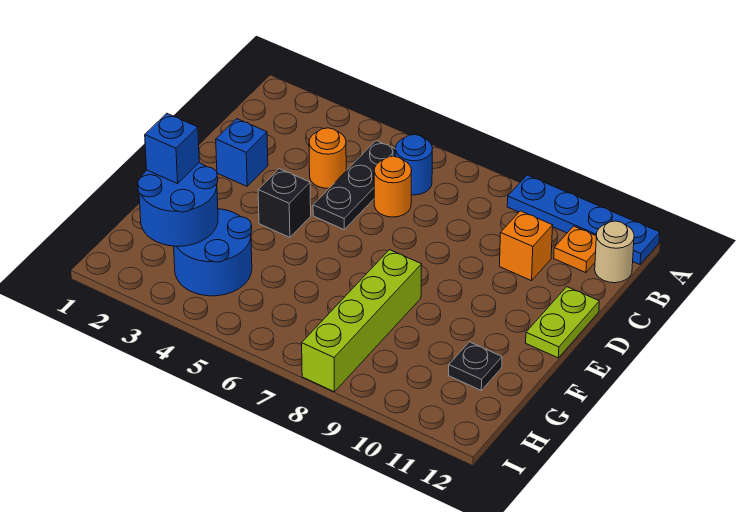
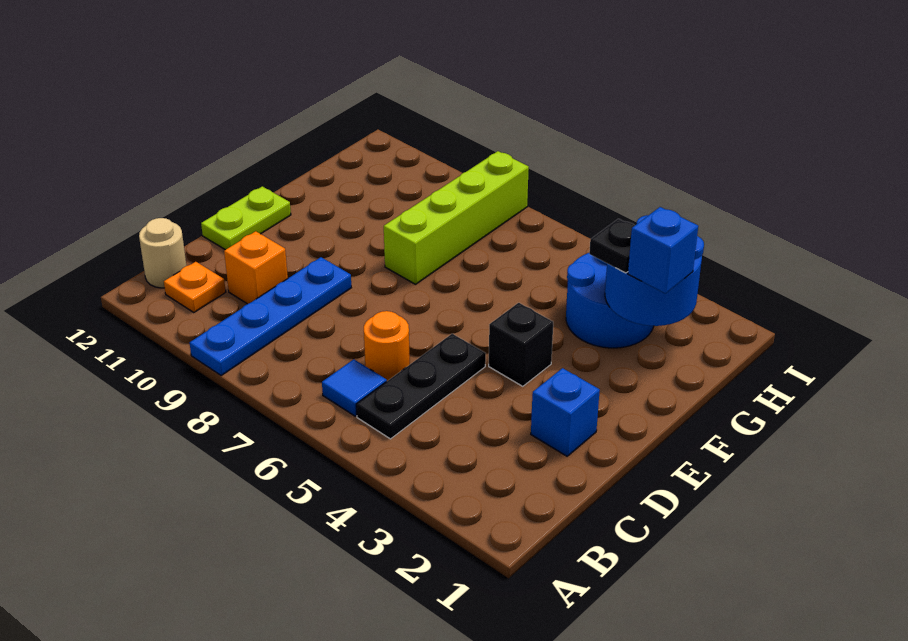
blue 1x4 plate [507,175,660,264] -> blue 1x4 plate turned to [190,257,351,376]
blue 1x1 round brick [395,135,432,195] -> blue 1x1 tile [322,359,387,416]
orange 1x1 round brick [309,128,346,188] -> none
black 1x1 plate [449,342,502,390] -> black 1x1 plate moved to [589,219,635,273]

